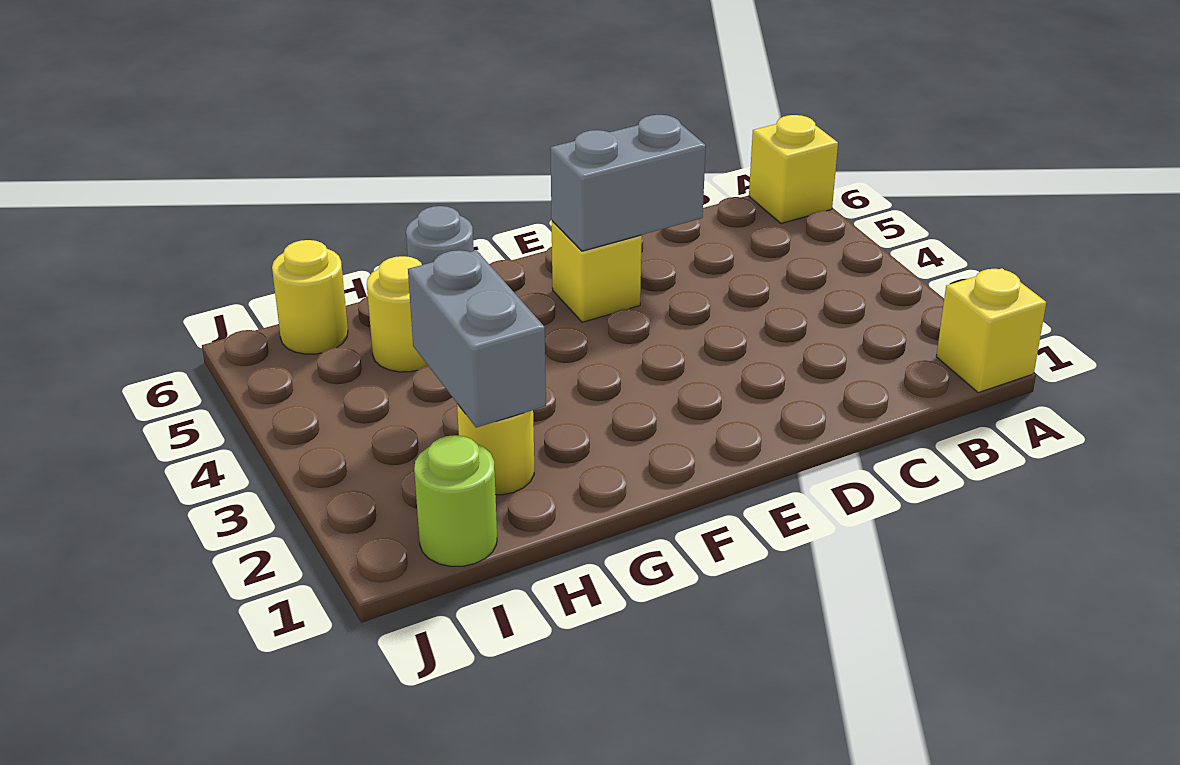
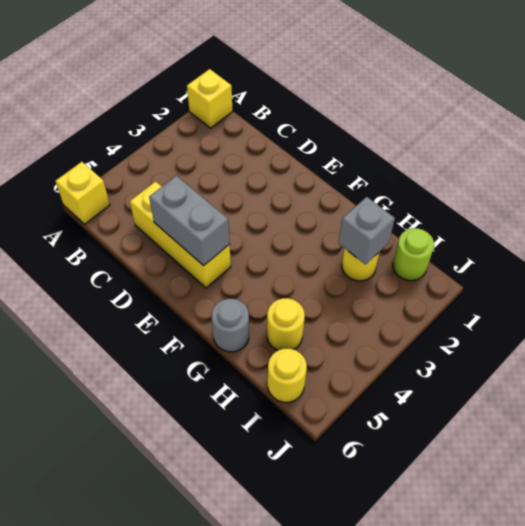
yellow 1x1 brick [552,221,642,322] -> yellow 1x3 brick [130,182,231,288]
grey 1x2 brick [408,250,546,428] -> grey 1x1 brick [338,197,395,265]

